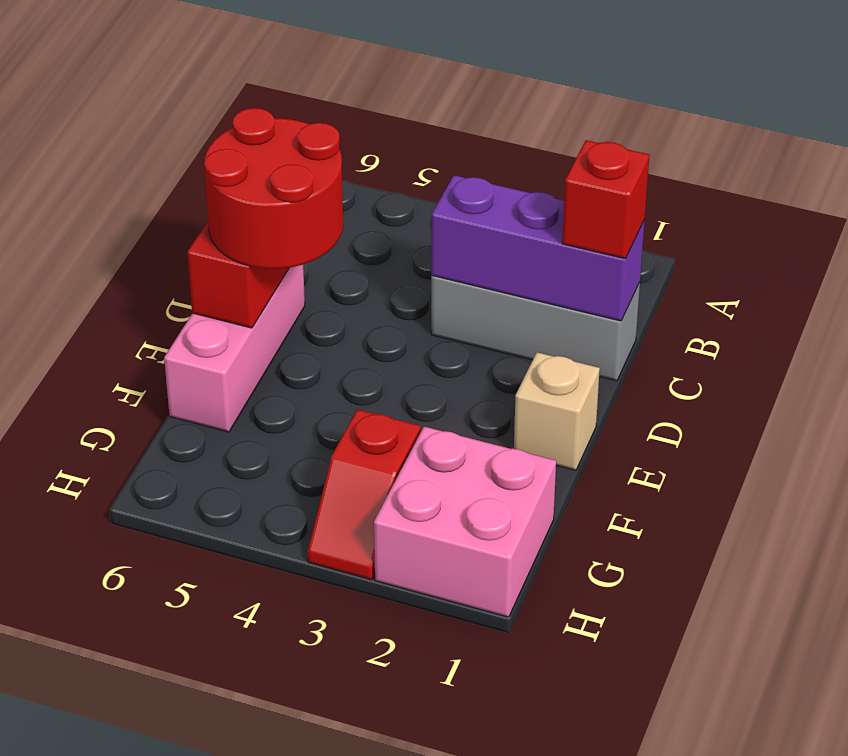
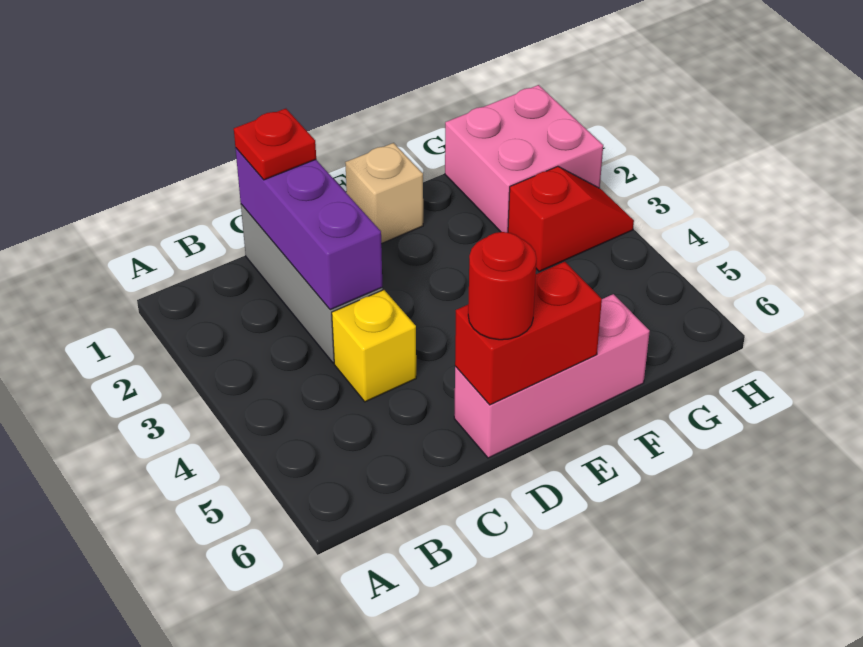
red 1x1 brick [562,140,649,259] -> red 1x1 plate [234,109,316,180]
none -> yellow 1x1 brick [332,290,416,402]
red 2x2 round brick [204,108,343,269] -> red 1x1 round brick [468,232,536,340]

